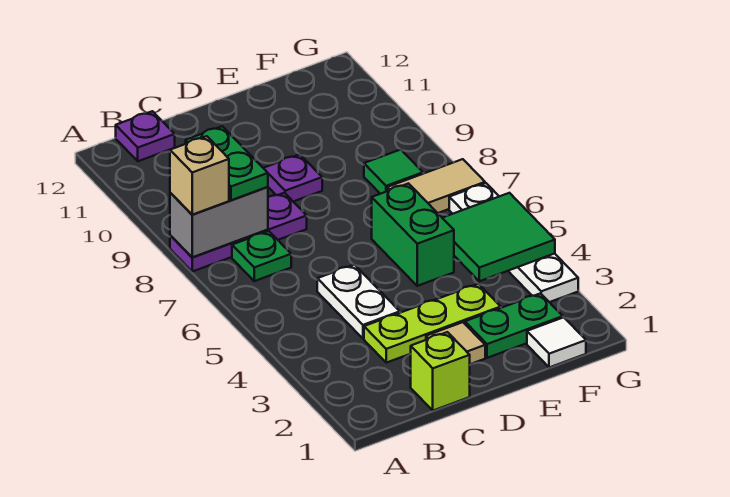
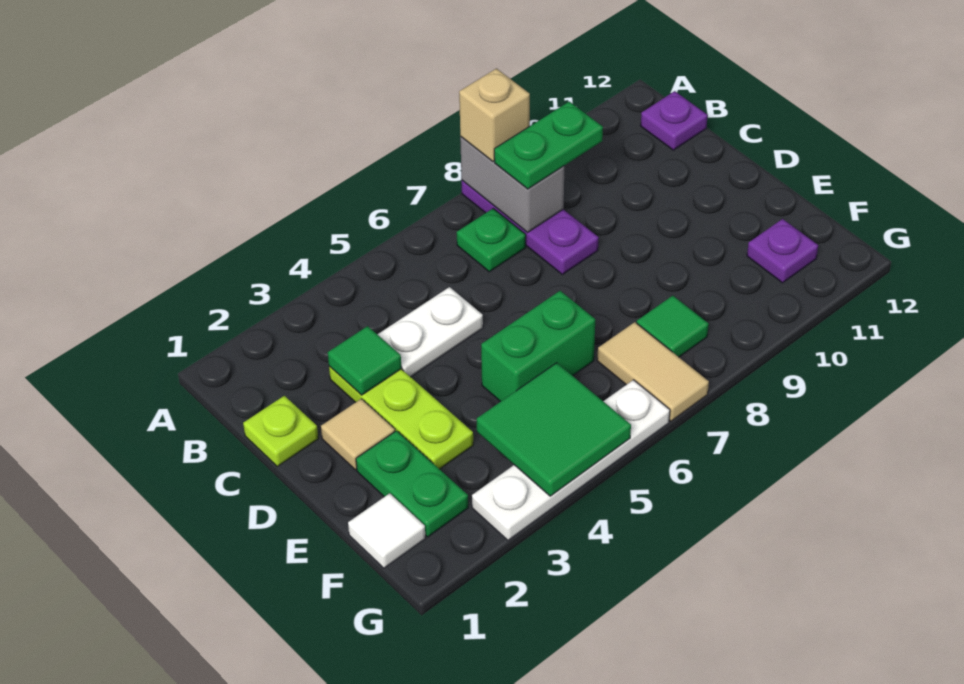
lime 1x1 brick [411,332,470,411] -> lime 1x1 plate [243,396,318,466]
none -> green 1x1 tile [328,326,402,395]
purple 1x1 plate [264,154,322,202] -> purple 1x1 plate moved to [747,219,818,283]

